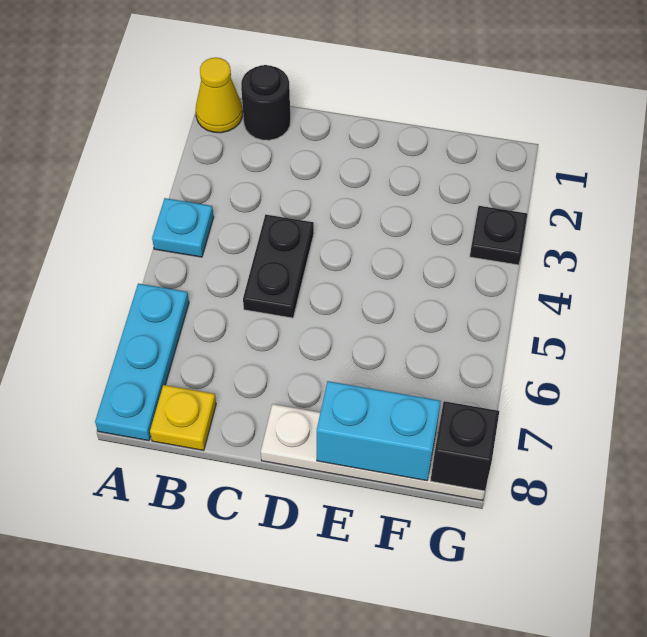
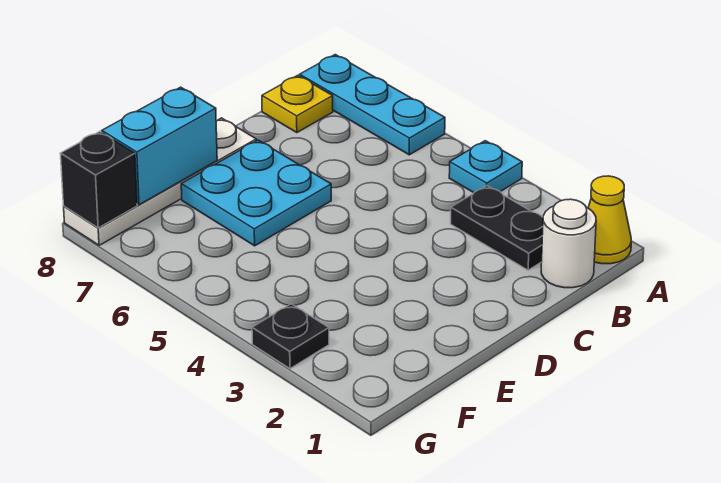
black 1x1 round brick [241,65,290,140] -> white 1x1 round brick [541,199,596,288]
black 1x2 plate [243,215,314,318] -> black 1x2 plate moved to [451,186,543,270]
none -> cyan 2x2 plate [181,140,331,246]

